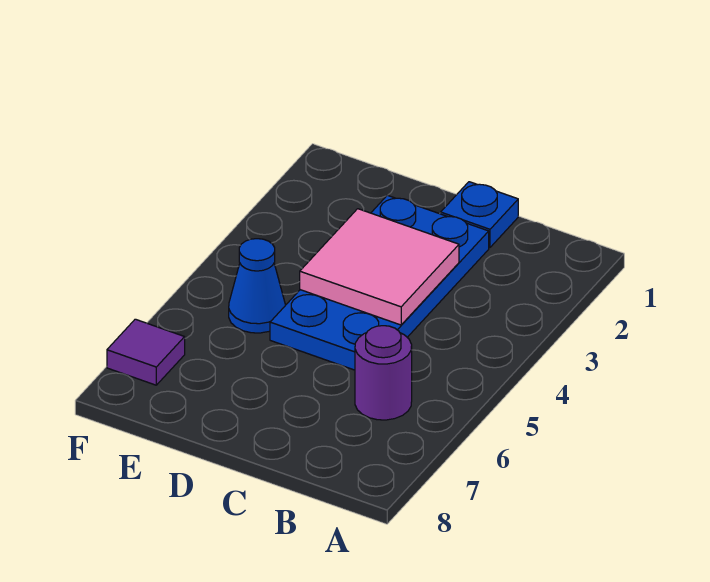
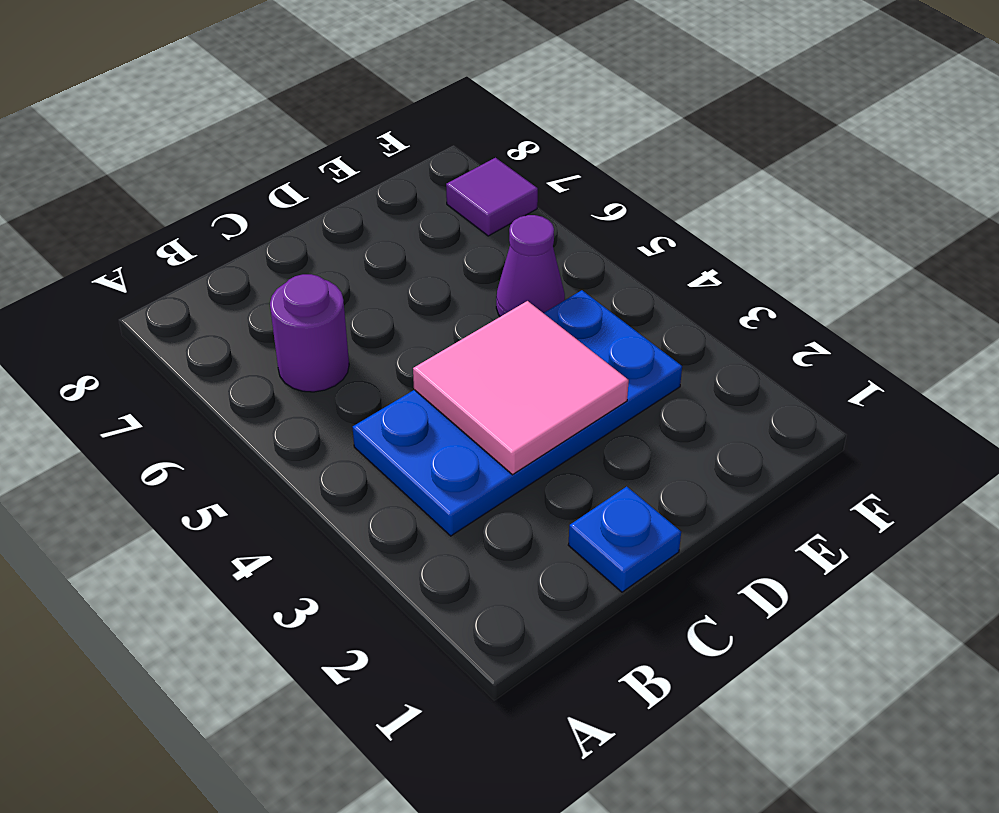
blue 2x4 plate [270,195,489,370] -> blue 2x4 plate turned to [353,290,682,536]
blue 1x1 cone [229,239,285,333] -> purple 1x1 cone [496,215,565,317]

